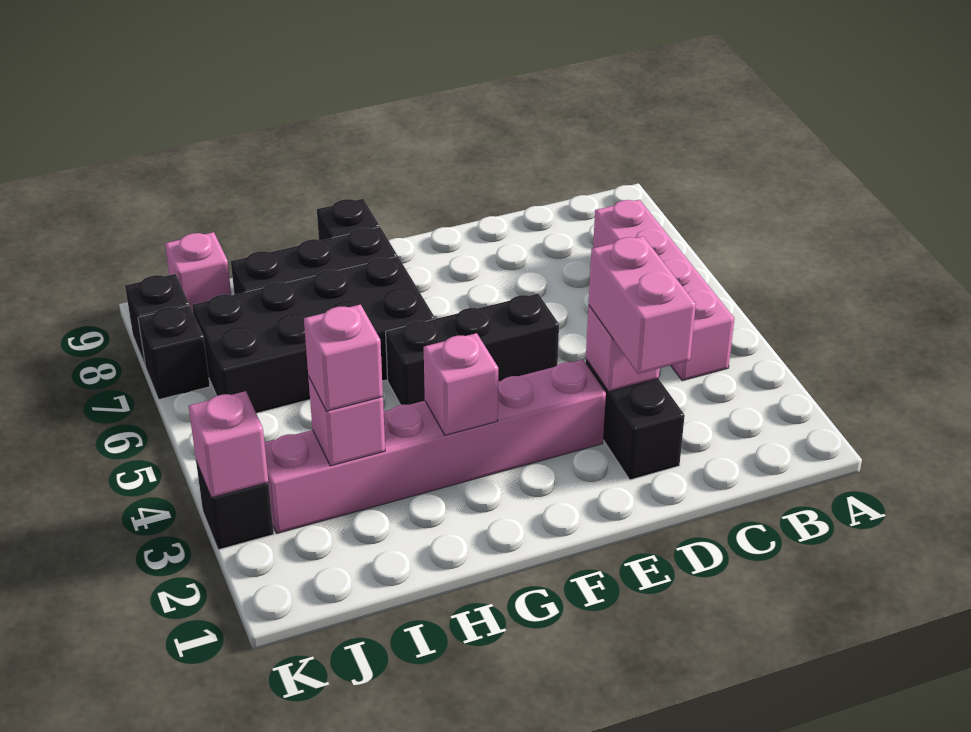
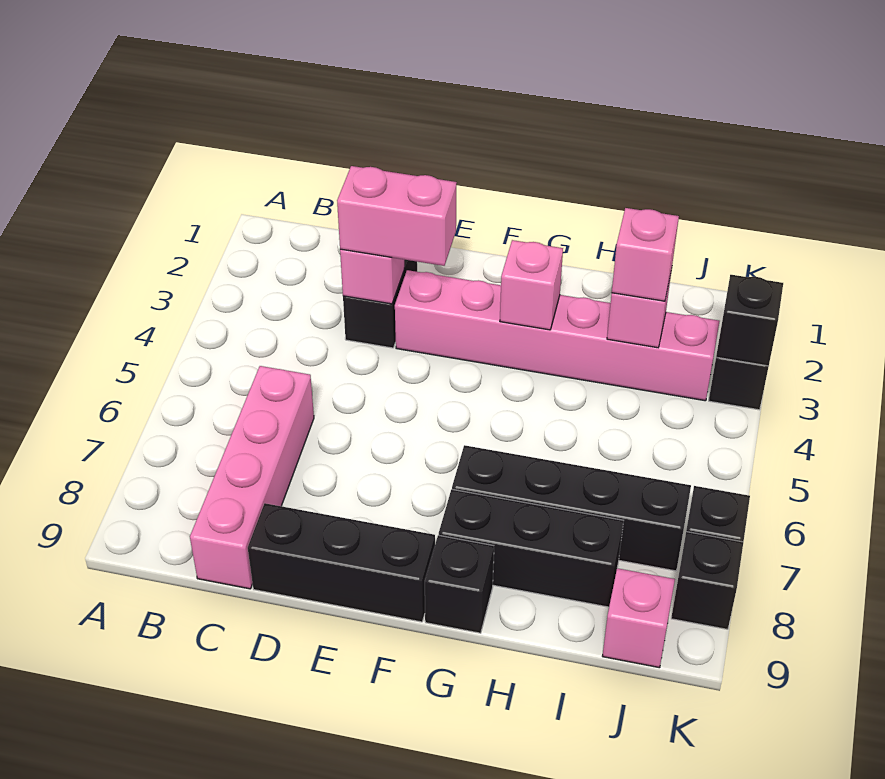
pink 1x4 brick [593,200,734,381] -> pink 1x4 brick moved to [190,366,314,589]
pink 1x2 brick [589,236,696,374] -> pink 1x2 brick turned to [337,166,457,266]
black 1x3 brick [386,294,559,405] -> black 1x3 brick moved to [248,503,435,622]
black 2x4 brick [192,256,435,414] -> black 1x4 brick [452,445,691,571]
pink 1x1 brick [189,391,268,498] -> black 1x1 brick [716,275,783,366]

